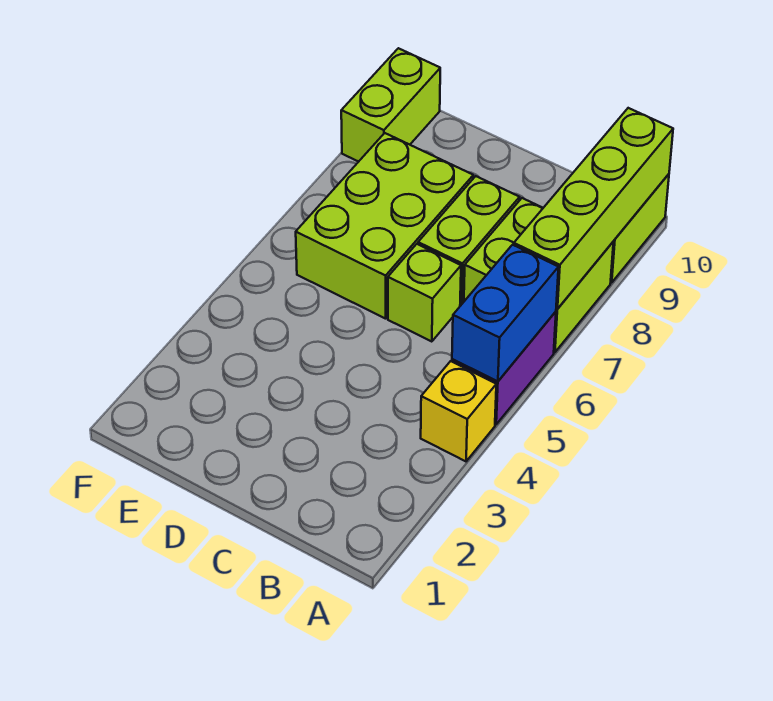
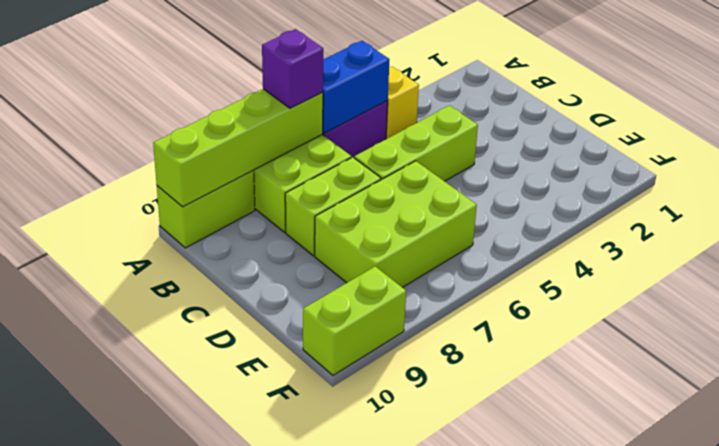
none -> purple 1x1 brick [262,29,323,108]
lime 1x1 brick [388,244,461,342] -> lime 1x3 brick [354,105,478,181]

